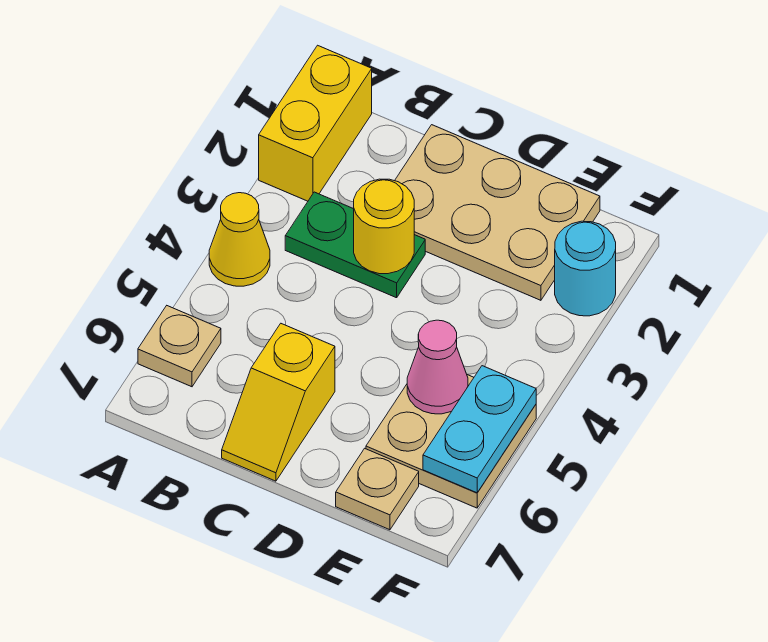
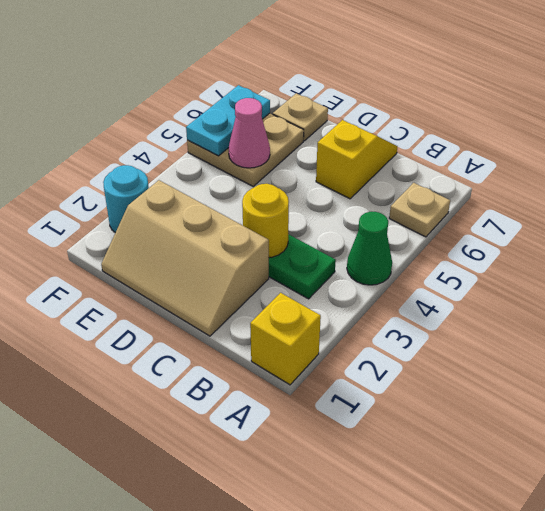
yellow 1x2 brick [259,45,372,201] -> yellow 1x1 brick [250,293,321,385]
yellow 1x1 cone [209,193,270,286] -> green 1x1 cone [347,212,392,285]
tan 2x3 plate [395,125,600,300] -> tan 2x3 slope [101,180,269,336]

